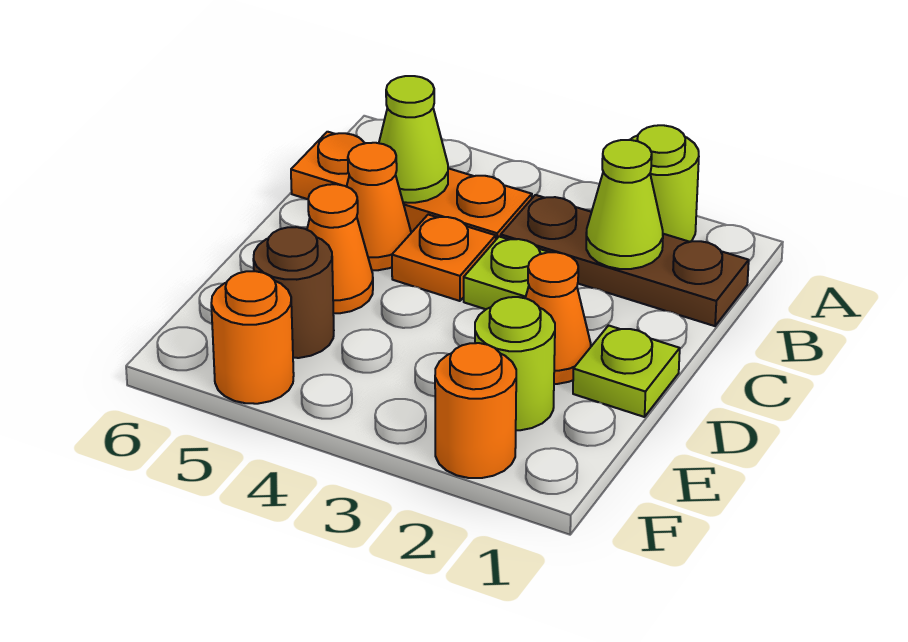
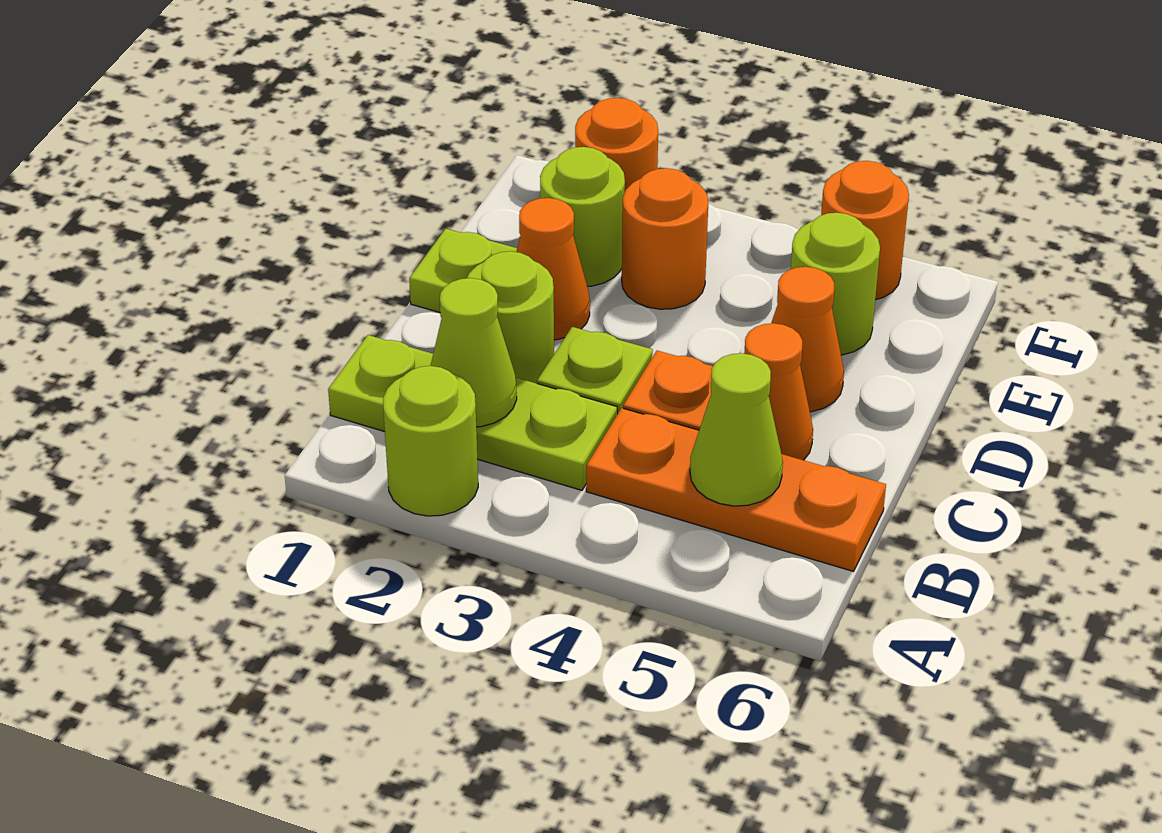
brown 1x3 plate [501,195,749,326] -> lime 1x3 plate [328,335,617,490]
none -> lime 1x1 round brick [467,251,554,383]
none -> orange 1x1 round brick [622,168,708,309]
brown 1x1 round brick [253,227,334,358] -> lime 1x1 round brick [791,213,880,355]

